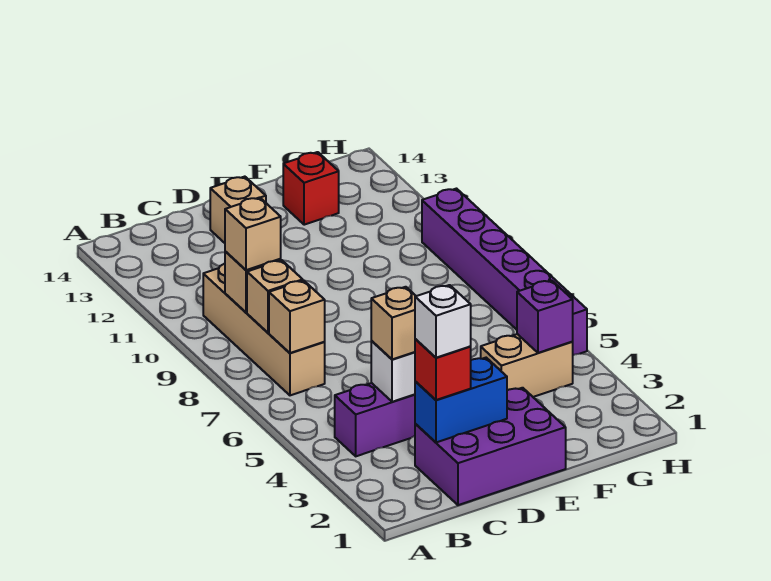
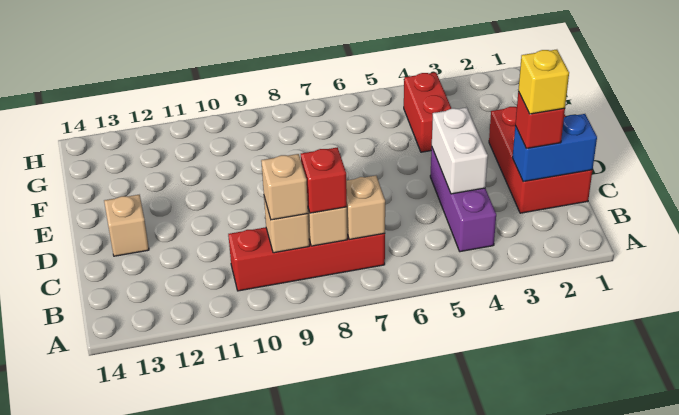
tan 1x4 brick [203,264,325,395] -> red 1x4 brick [228,227,385,291]
purple 2x3 brick [415,388,566,505] -> red 2x3 brick [489,107,593,213]
blue 1x2 brick [415,358,507,442] -> blue 1x2 brick turned to [513,114,597,182]
white 1x1 brick [415,285,471,358] -> yellow 1x1 brick [518,50,569,114]
tan 1x1 brick [371,287,415,359] -> none
tan 1x2 brick [481,334,573,397] -> red 1x2 brick [404,72,451,152]
red 1x1 brick [283,152,339,225] -> red 1x1 brick moved to [301,147,347,213]
purple 1x1 brick [517,280,573,353] -> none
purple 1x6 brick [422,189,587,355] -> none

